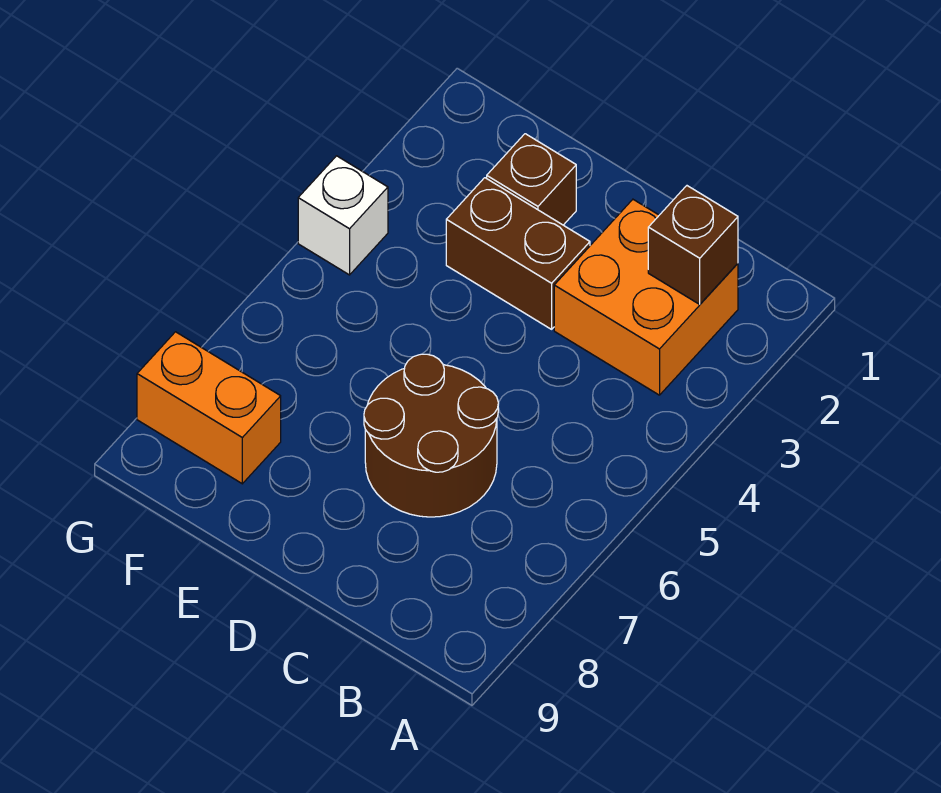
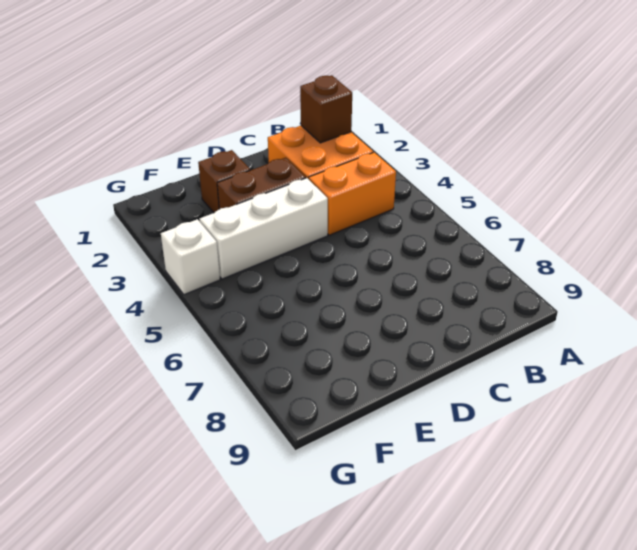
brown 2x2 round brick [364,354,498,517] -> none
none -> white 1x3 brick [200,178,328,279]
orange 1x2 brick [137,332,281,484] -> orange 1x2 brick moved to [309,152,396,235]

